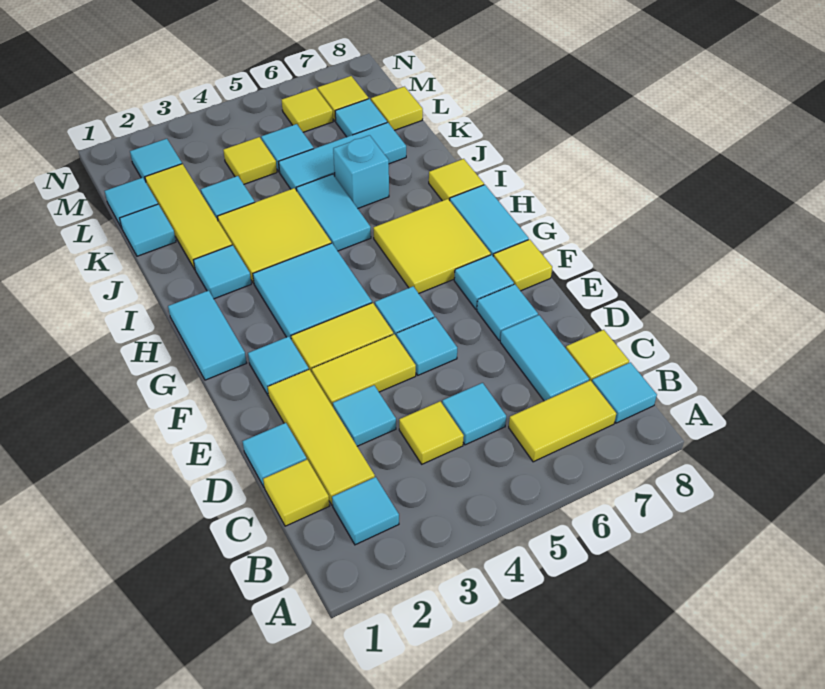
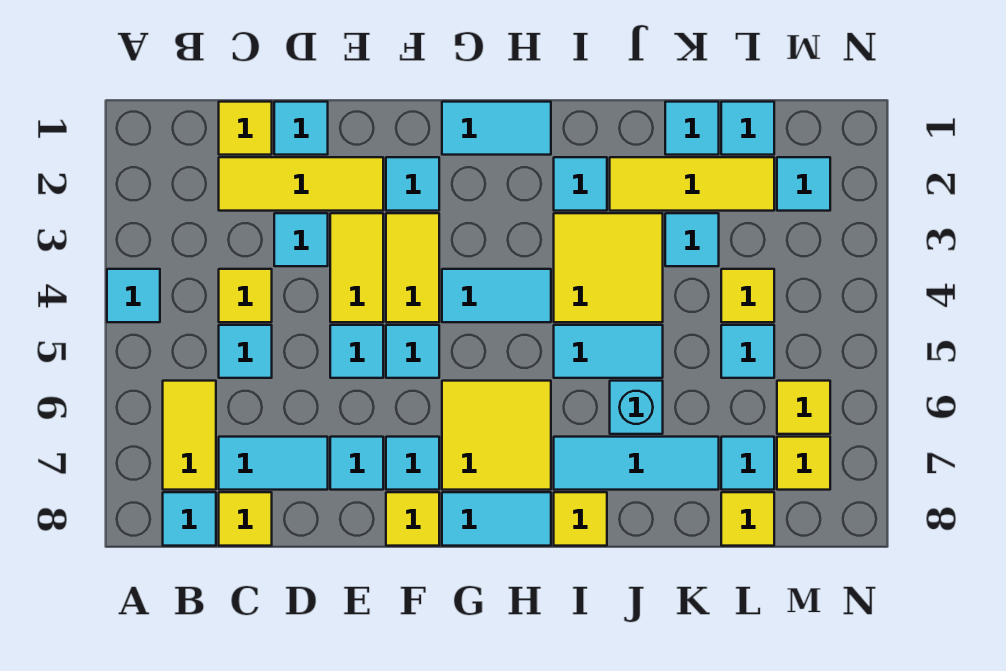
cyan 1x1 tile [332,477,399,545] -> cyan 1x1 tile moved to [107,269,160,322]
cyan 2x2 tile [253,243,372,340] -> cyan 1x2 tile [442,269,551,322]
cyan 1x3 tile [279,122,406,191] -> cyan 1x3 tile turned to [554,437,719,490]

